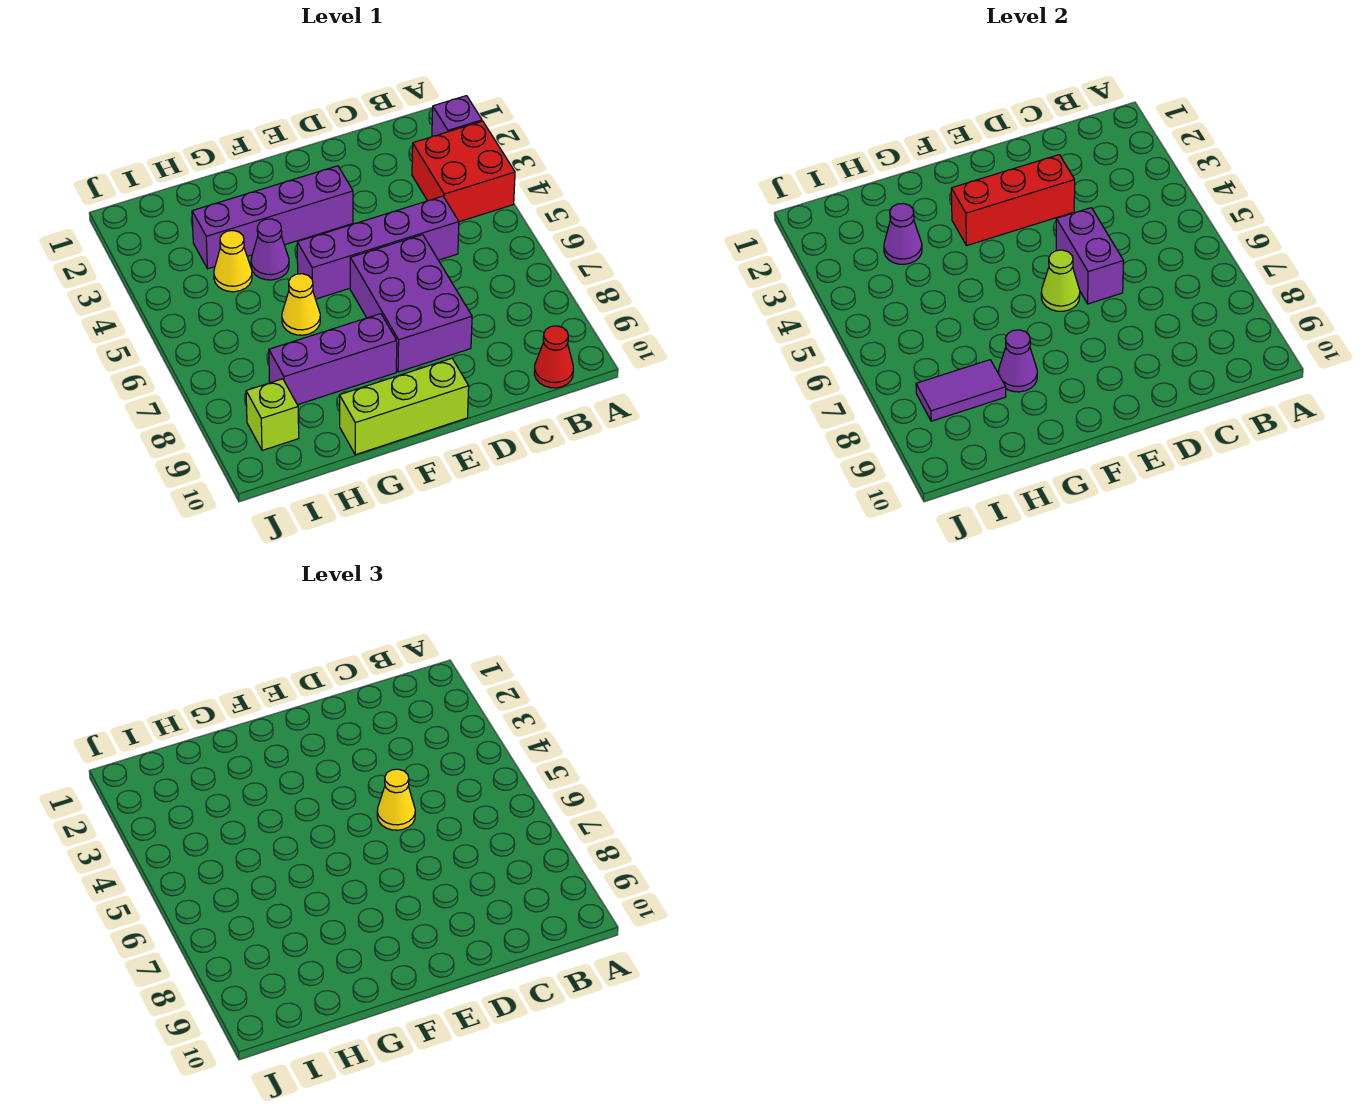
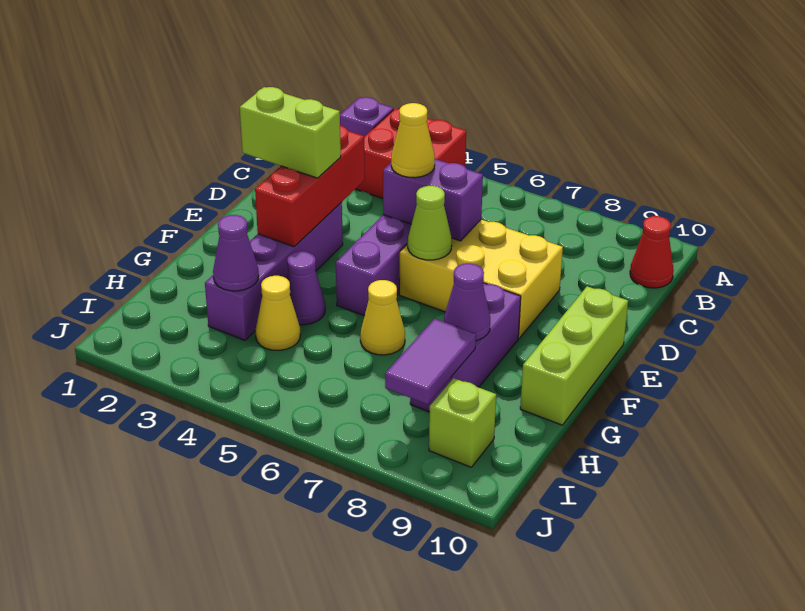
purple 2x3 brick [350,235,472,372] -> yellow 2x3 brick [399,220,563,338]
none -> lime 1x2 brick [240,87,341,178]

